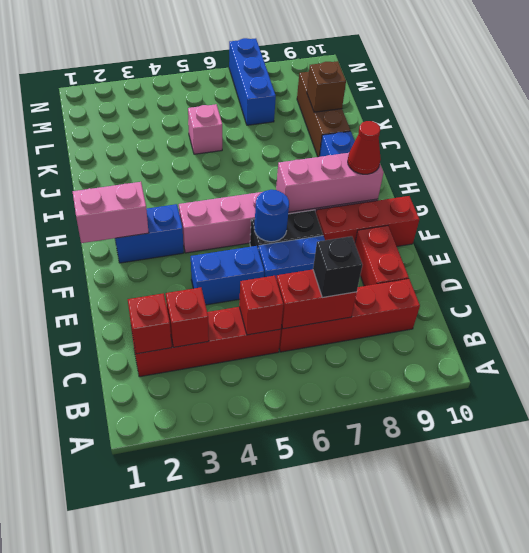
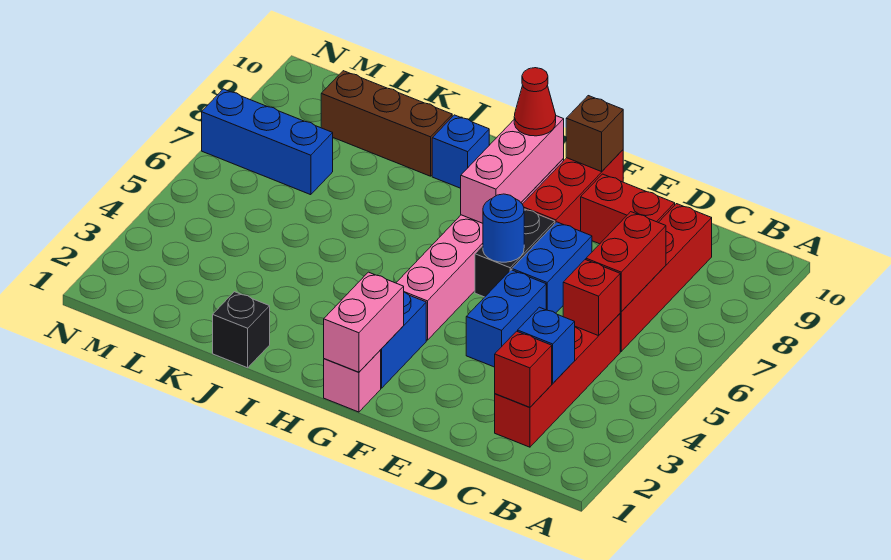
red 1x1 brick [166,287,209,347] -> blue 1x1 brick [518,307,575,383]
black 1x1 brick [313,236,362,298] -> black 1x1 brick moved to [213,292,270,368]
pink 1x1 brick [188,104,222,154] -> pink 1x1 brick moved to [324,350,381,412]
brown 1x1 brick [307,61,346,112] -> brown 1x1 brick moved to [566,96,623,172]

